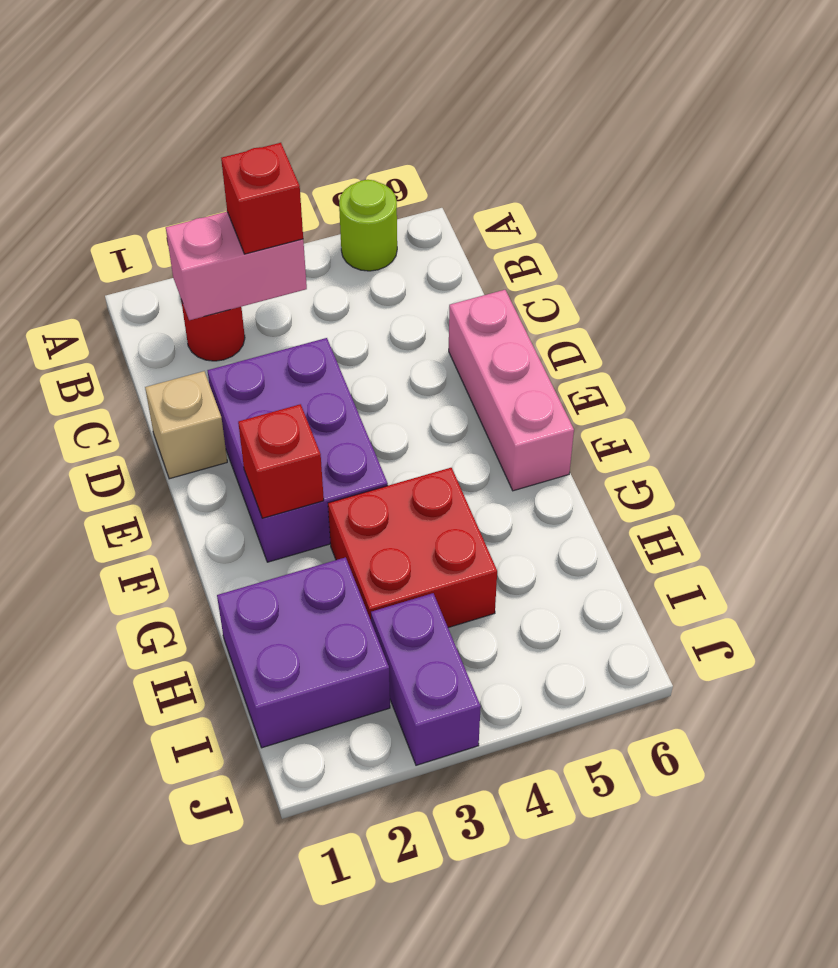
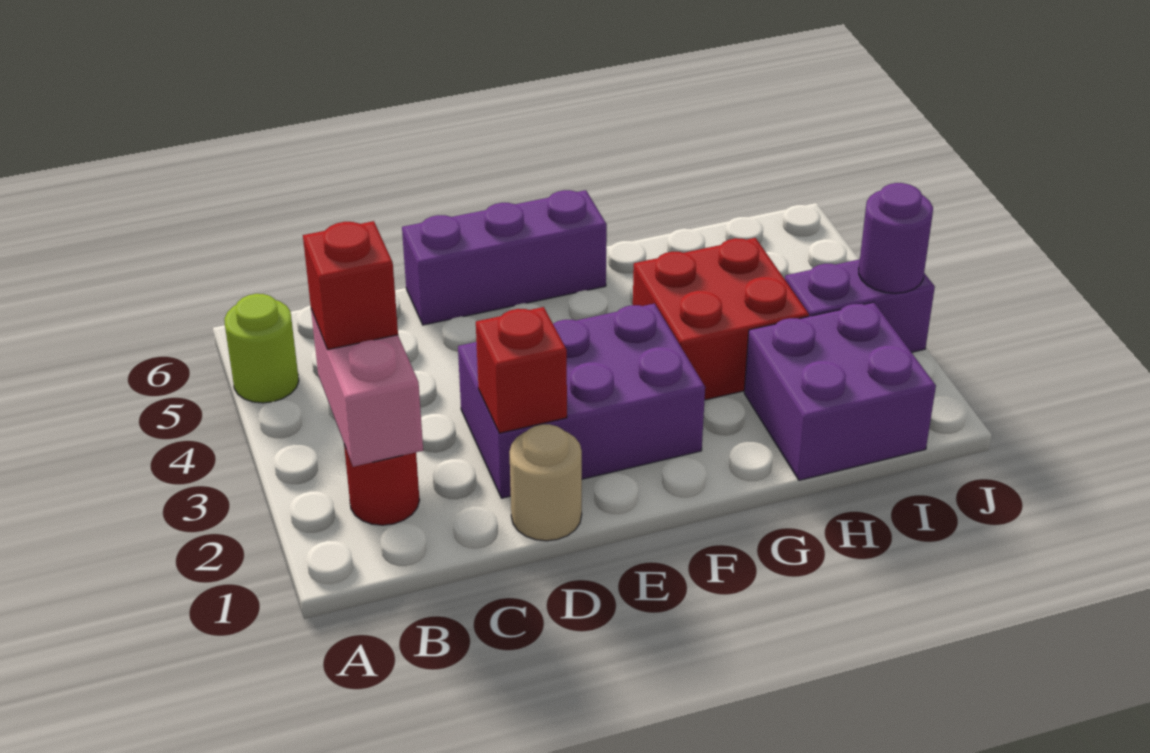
tan 1x1 brick [145,371,227,479] -> tan 1x1 round brick [509,424,582,541]
pink 1x3 brick [449,290,574,491] -> purple 1x3 brick [402,190,607,325]
red 1x1 brick [238,404,324,518] -> red 1x1 brick moved to [476,307,567,433]
none -> purple 1x1 round brick [859,183,933,293]

